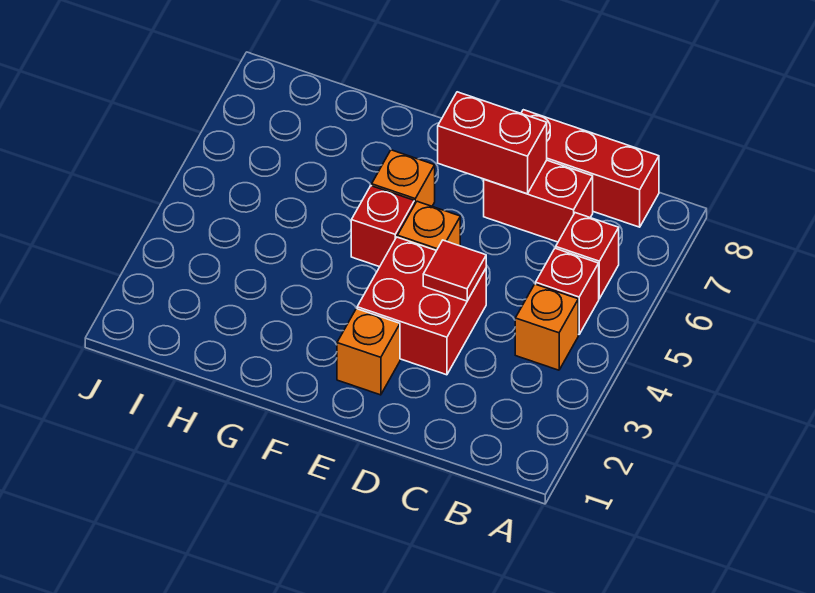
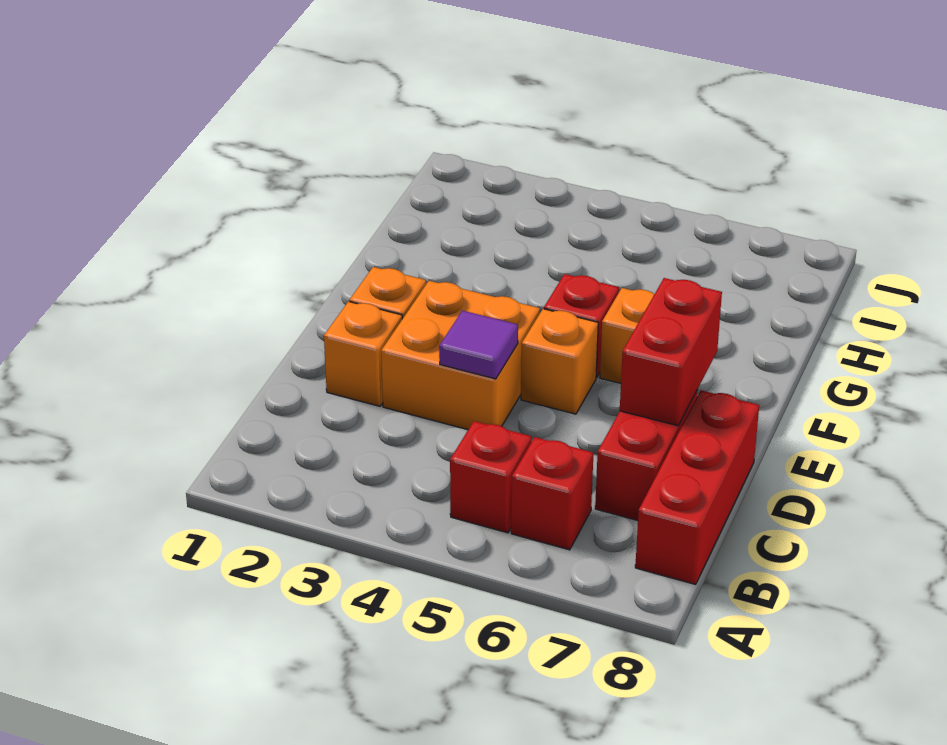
orange 1x1 brick [515,284,578,370] -> orange 1x1 brick moved to [324,301,402,406]
red 2x2 brick [357,237,486,375] -> orange 2x2 brick [381,281,540,430]
red 1x1 tile [423,240,486,301] -> purple 1x1 tile [439,311,518,379]

